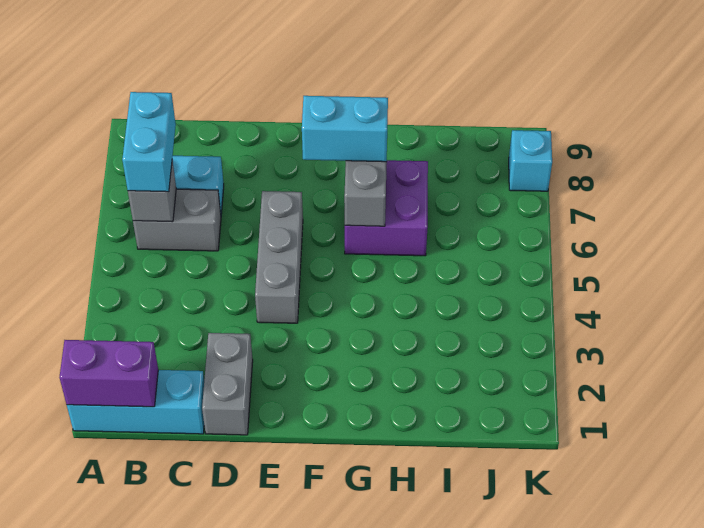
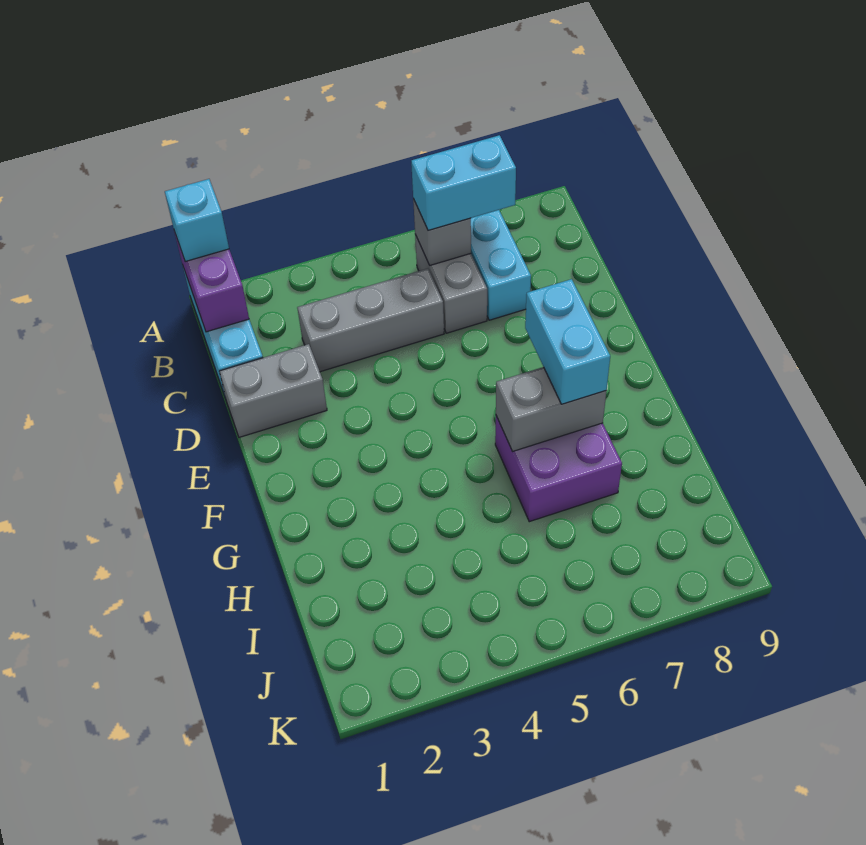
grey 1x3 brick [255,191,303,323] -> grey 1x3 brick moved to [297,269,444,372]
cyan 1x1 brick [509,130,552,191] -> cyan 1x1 brick moved to [165,179,229,262]

